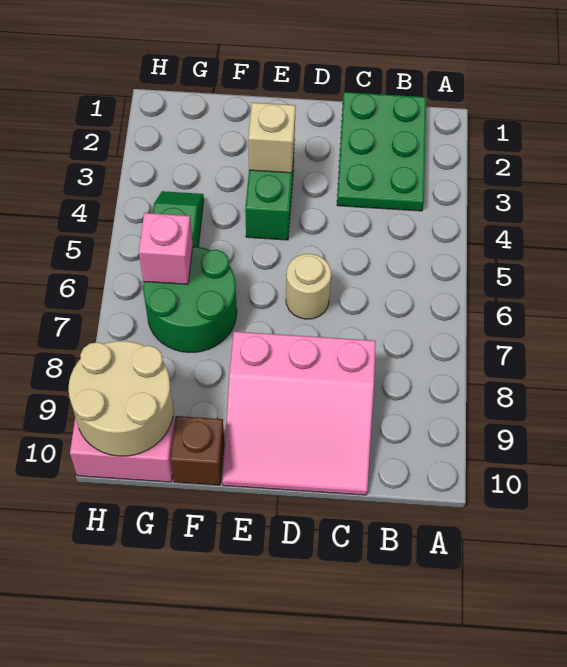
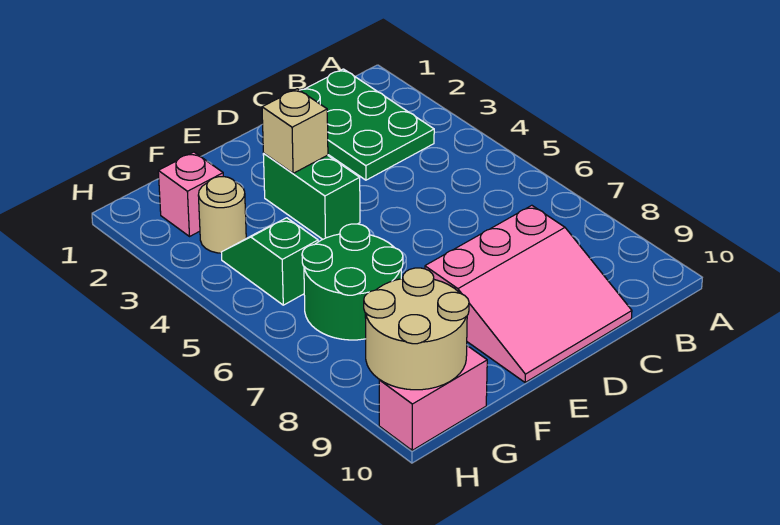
tan 1x1 round brick [286,254,331,319] -> tan 1x1 round brick moved to [198,177,246,253]
brown 1x1 brick [171,416,224,485] -> none
pink 1x1 brick [139,213,193,284] -> pink 1x1 brick moved to [158,152,223,236]

